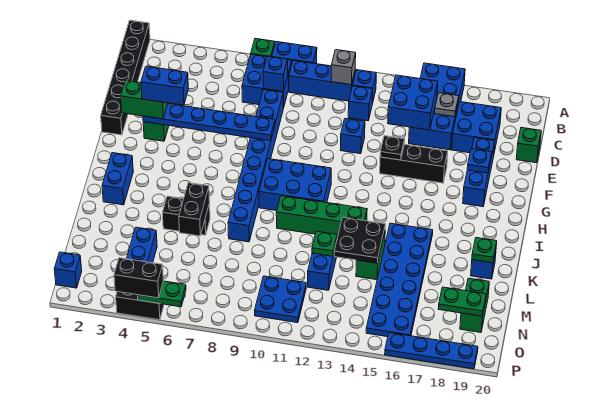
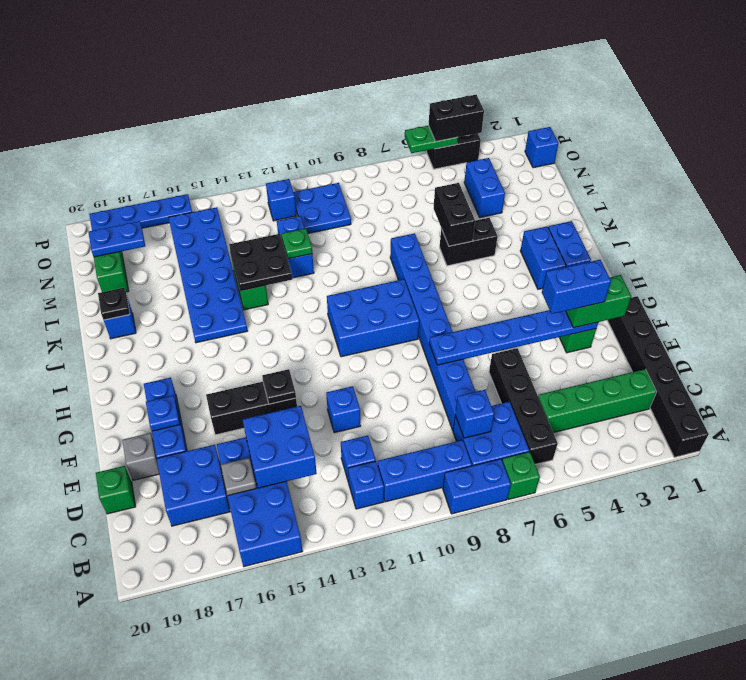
none -> black 1x4 brick [489,348,558,464]
grey 1x1 brick [331,50,356,85] -> grey 1x1 brick moved to [122,433,159,480]
none -> blue 1x2 brick [521,227,566,289]
green 1x4 brick [276,196,367,238] -> green 1x4 brick moved to [538,369,656,433]
green 1x1 plate [472,238,497,263] -> black 1x1 plate [98,288,130,320]
green 1x2 plate [438,287,486,316] -> blue 1x2 plate [88,221,145,257]
none -> blue 1x1 brick [266,179,296,221]

